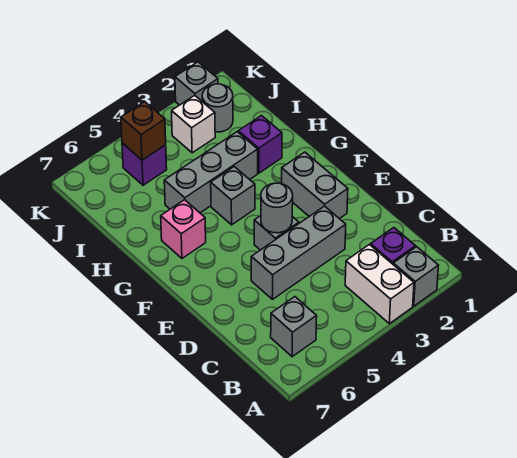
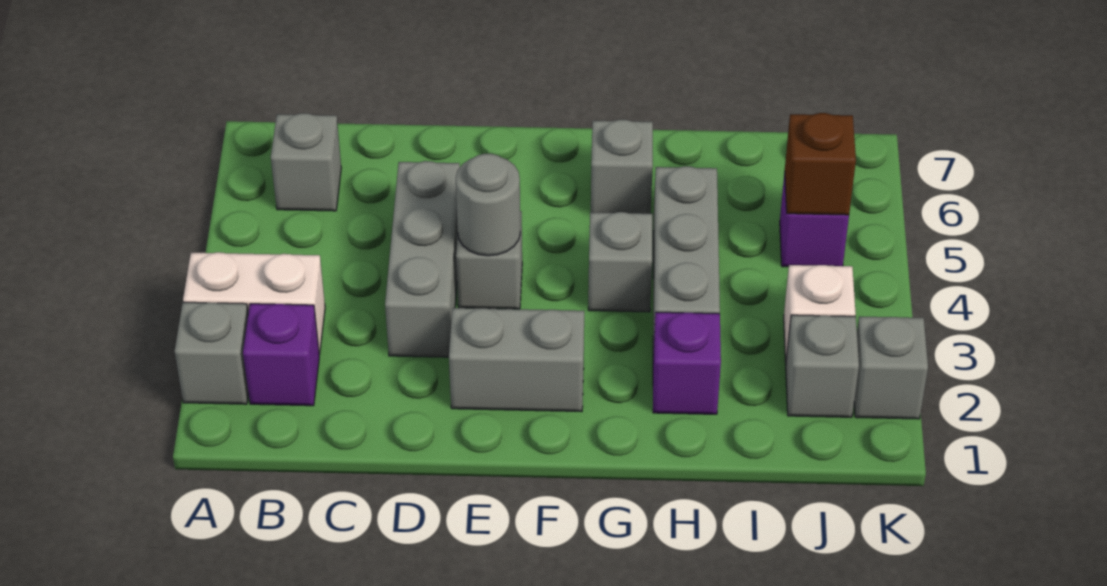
pink 1x1 brick [161,200,206,258] -> grey 1x1 brick [591,120,653,214]
grey 1x1 round brick [202,84,233,132] -> grey 1x1 brick [786,315,859,417]

